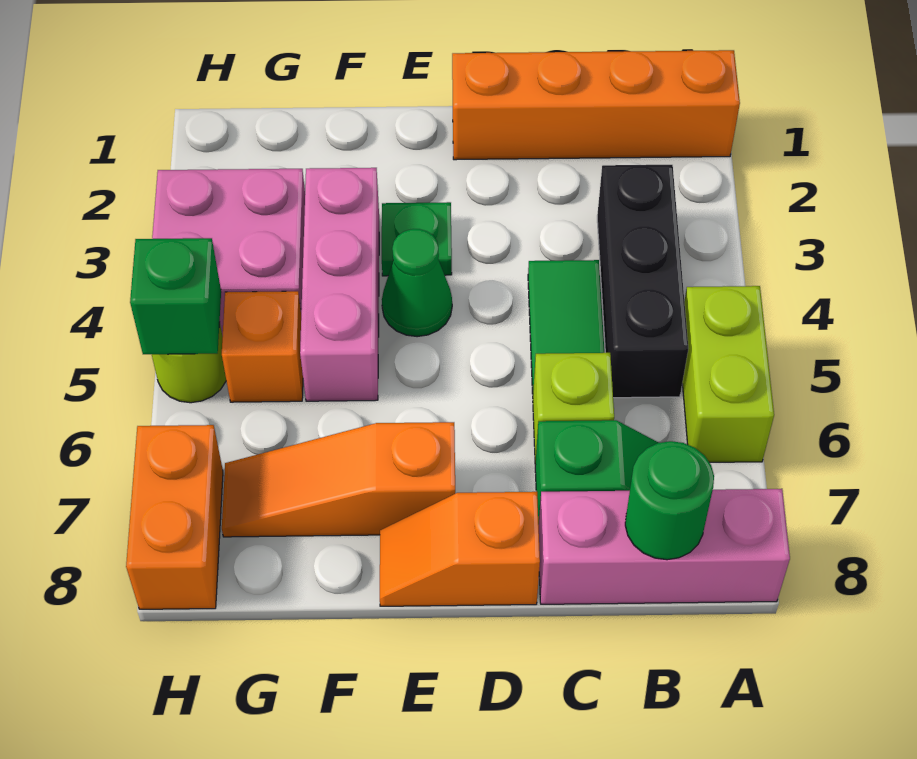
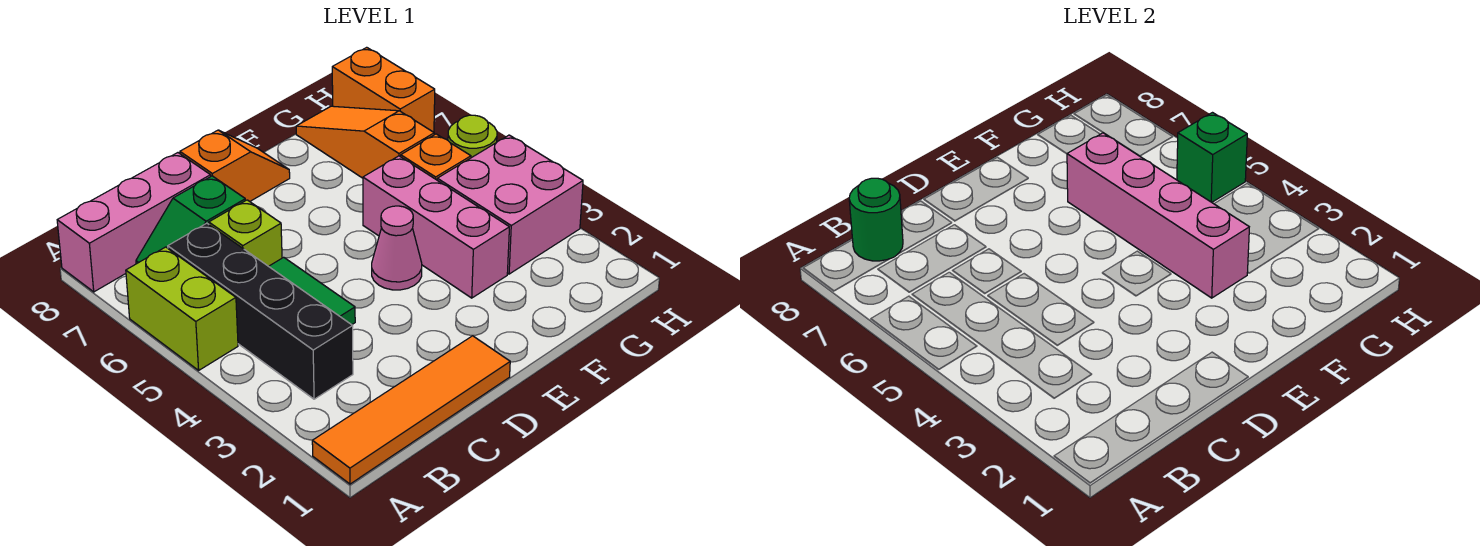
orange 1x4 brick [452,50,740,160] -> orange 1x4 tile [312,336,510,484]
black 1x3 brick [597,165,688,398] -> black 1x4 brick [168,223,353,399]
green 1x1 plate [382,202,452,276] -> none
green 1x1 cone [382,229,452,337] -> pink 1x1 cone [372,206,422,290]
orange 1x3 slope [222,422,455,537] -> orange 1x3 slope turned to [296,106,434,178]
none -> pink 1x4 brick [1067,133,1249,298]

